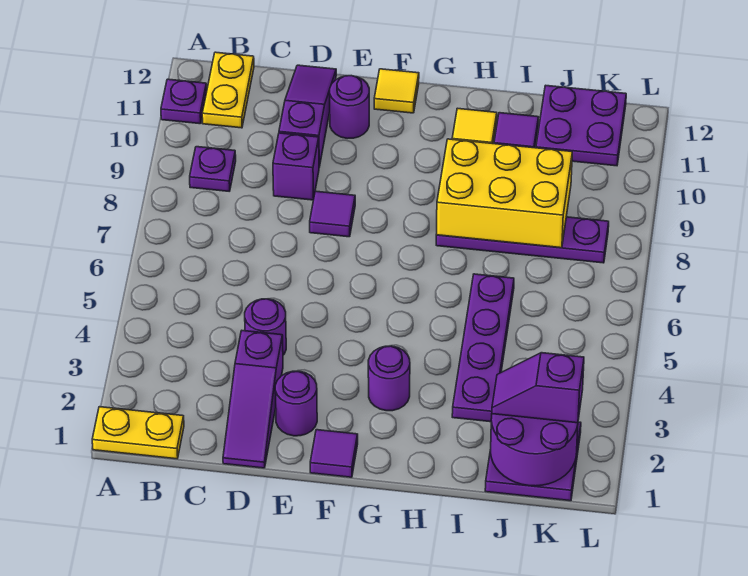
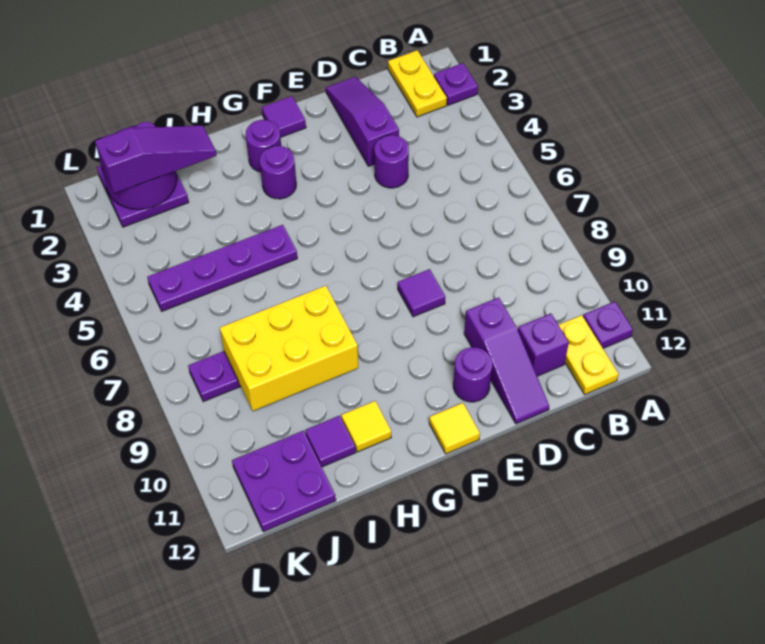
yellow 1x2 plate [92,407,184,459] -> yellow 1x2 plate turned to [388,50,447,117]
purple 1x1 plate [190,147,236,191] -> purple 1x1 plate moved to [434,63,478,105]
purple 1x1 brick [273,133,319,200] -> purple 1x1 brick moved to [518,314,569,376]
purple 1x1 round brick [275,371,317,436] -> purple 1x1 round brick moved to [246,120,281,172]
purple 1x4 plate [452,274,514,422] -> purple 1x4 plate turned to [147,225,297,311]
purple 1x2 slope [492,353,584,423] -> purple 1x3 slope [95,125,217,193]

